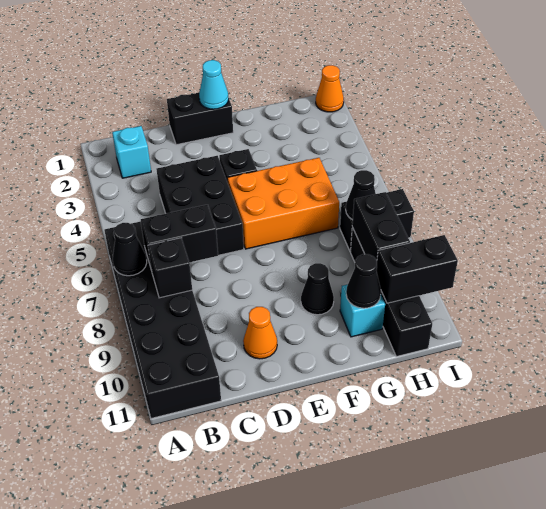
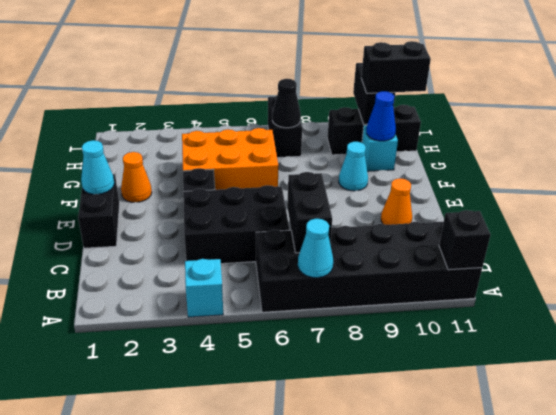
black 1x1 cone [113,223,147,276] -> cyan 1x1 cone [298,218,333,278]
cyan 1x1 brick [112,126,151,178] -> cyan 1x1 brick moved to [185,259,223,317]
black 1x1 brick [148,238,192,298] -> black 1x1 brick moved to [439,210,490,270]
orange 2x3 brick [227,158,339,249] -> orange 2x3 brick turned to [182,128,278,190]
black 1x1 cone [301,263,334,315] -> cyan 1x1 cone [339,142,368,191]
black 1x1 cone [346,254,381,308] -> blue 1x1 cone [366,91,396,141]
black 1x4 brick [351,228,432,357] -> black 1x3 brick [327,105,421,155]
black 1x2 brick [352,192,410,260] -> black 1x2 brick moved to [361,41,431,93]
orange 1x1 cone [316,65,344,112] -> orange 1x1 cone moved to [121,152,152,202]

